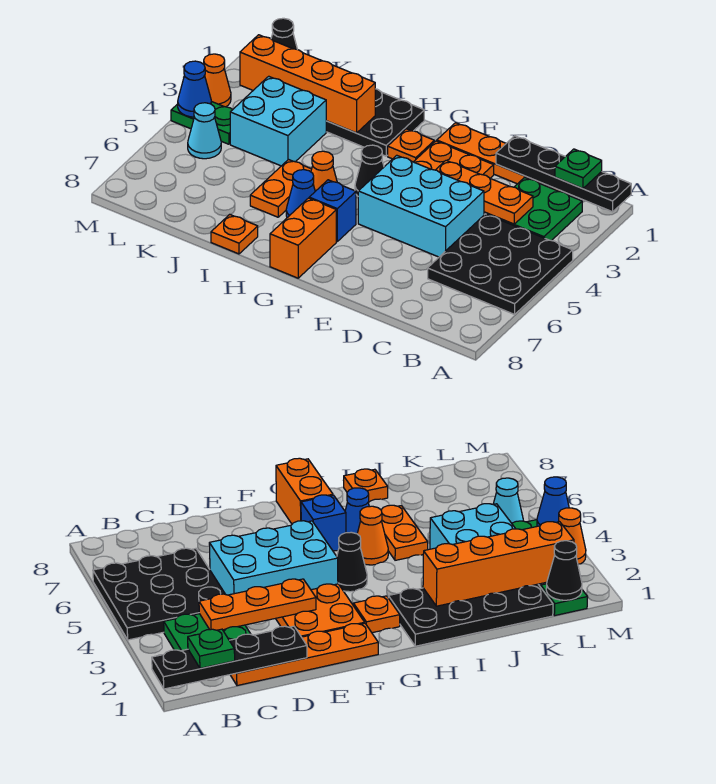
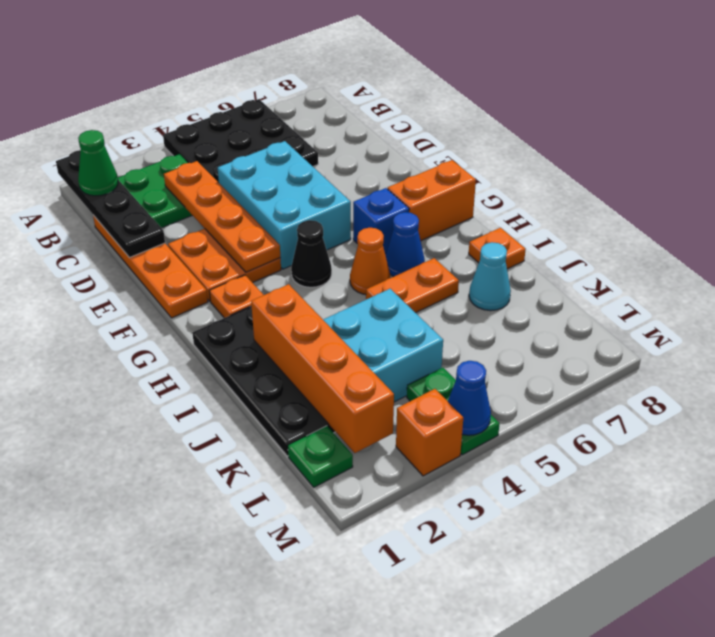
green 1x1 plate [555,149,602,189] -> green 1x1 cone [78,130,118,196]
orange 1x3 plate [436,160,533,224] -> orange 1x4 plate [164,161,280,272]
black 1x1 cone [271,18,298,50] -> none
cyan 1x1 cone [188,103,221,159] -> cyan 1x1 cone moved to [469,242,511,311]
orange 1x1 cone [204,54,231,107] -> orange 1x1 brick [396,389,463,476]

